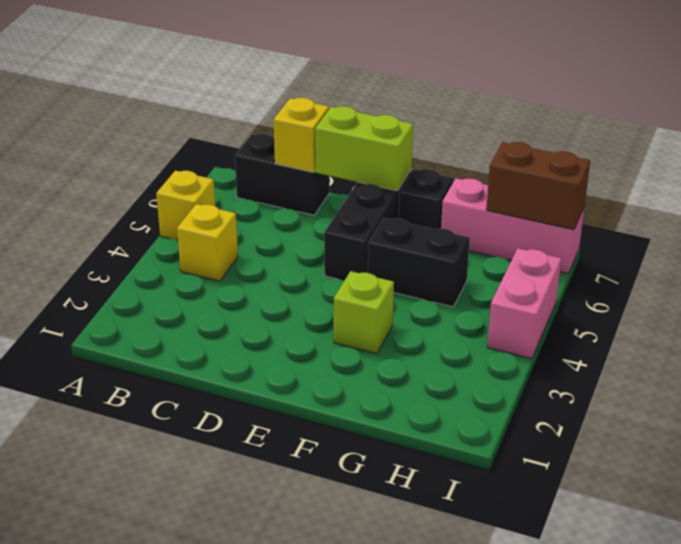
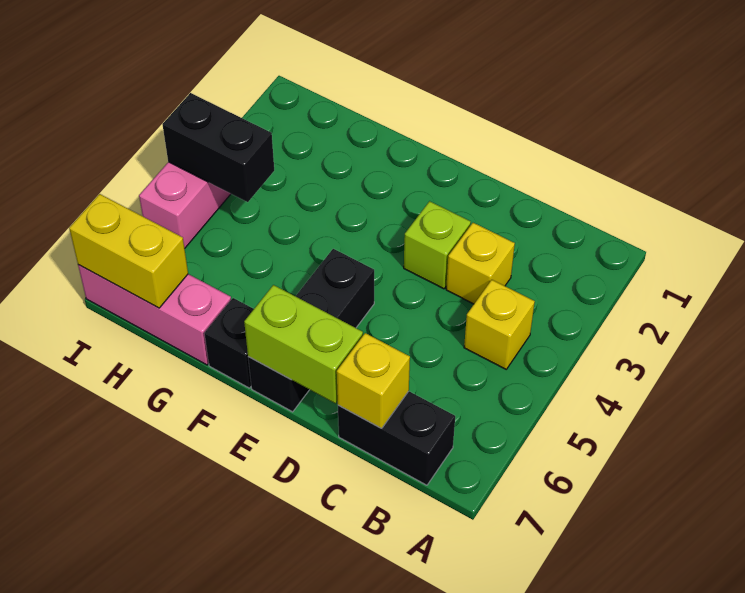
yellow 1x1 brick [156,171,215,240] -> yellow 1x1 brick moved to [446,223,515,304]
lime 1x1 brick [334,271,394,354] -> lime 1x1 brick moved to [404,201,471,289]
black 1x2 brick [368,218,470,307] -> black 1x2 brick moved to [162,93,274,202]
brown 1x2 brick [486,142,590,230] -> yellow 1x2 brick [69,194,188,308]

